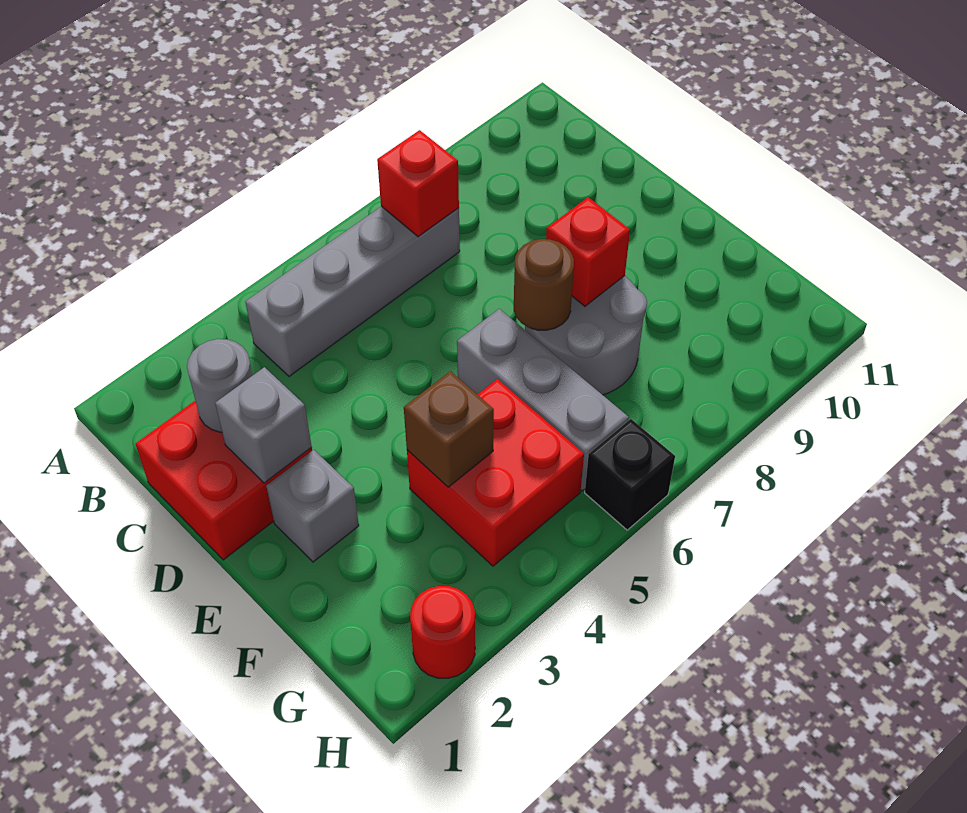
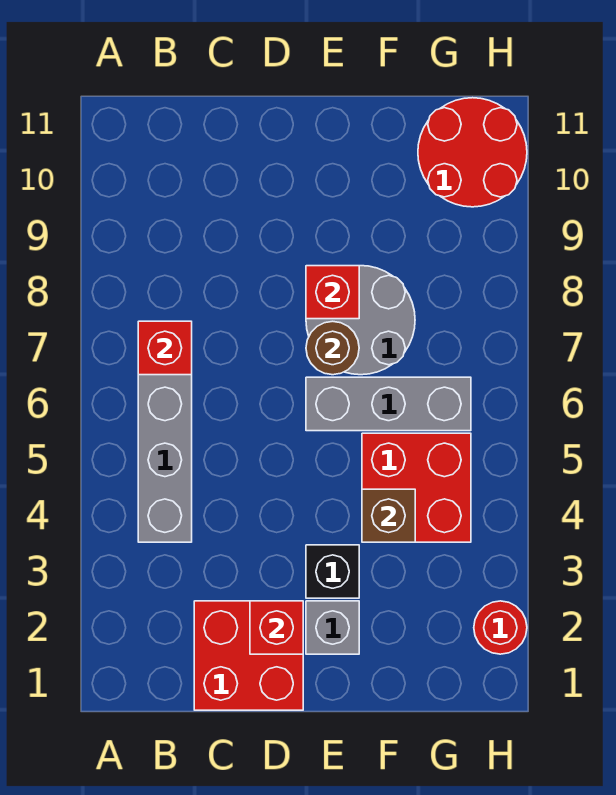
grey 1x1 round brick [187,339,253,432] -> none
grey 1x1 brick [215,367,312,483] -> red 1x1 brick [250,601,303,654]
none -> red 2x2 round brick [418,98,527,207]
black 1x1 brick [585,419,675,530] -> black 1x1 brick moved to [306,545,359,598]

